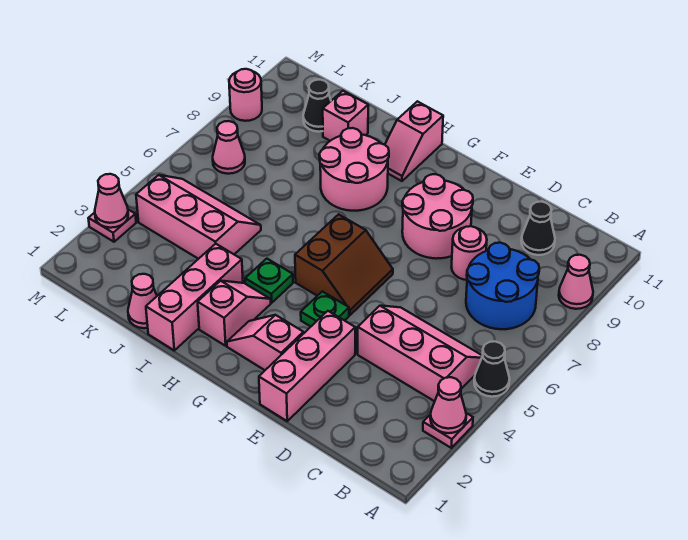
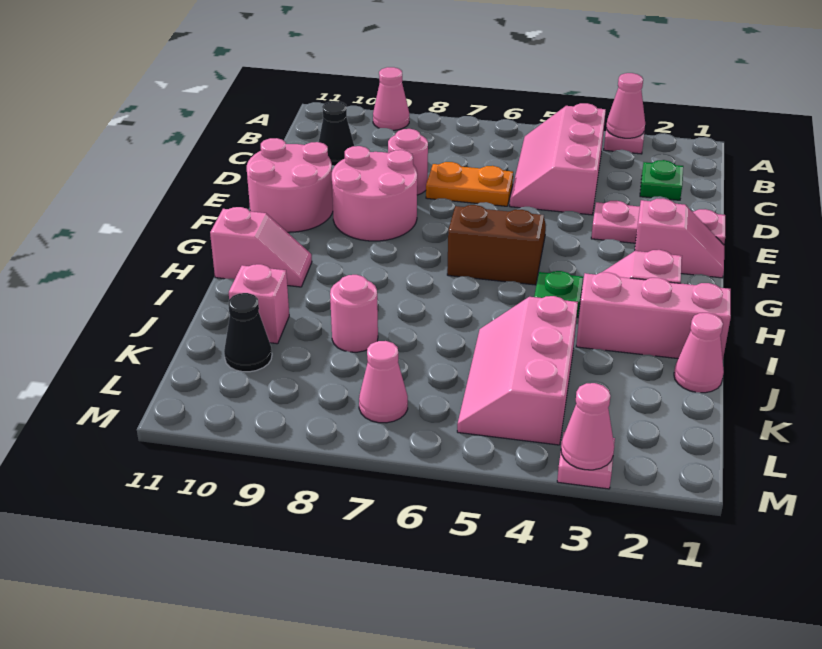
black 1x1 cone [474,341,510,397] -> none
blue 2x2 round brick [466,243,539,329] -> none
none -> orange 1x2 plate [426,162,513,206]
pink 1x3 brick [259,311,355,421] -> pink 1x3 plate [591,201,725,245]
pink 1x2 slope [227,315,303,370] -> pink 1x2 slope turned to [635,198,724,278]
green 1x1 plate [301,291,349,327] -> green 1x1 plate moved to [640,160,683,200]
pink 2x2 round brick [319,128,389,211] -> pink 2x2 round brick moved to [247,138,333,232]
pink 1x1 round brick [229,69,262,121] -> pink 1x1 round brick moved to [330,275,378,352]

